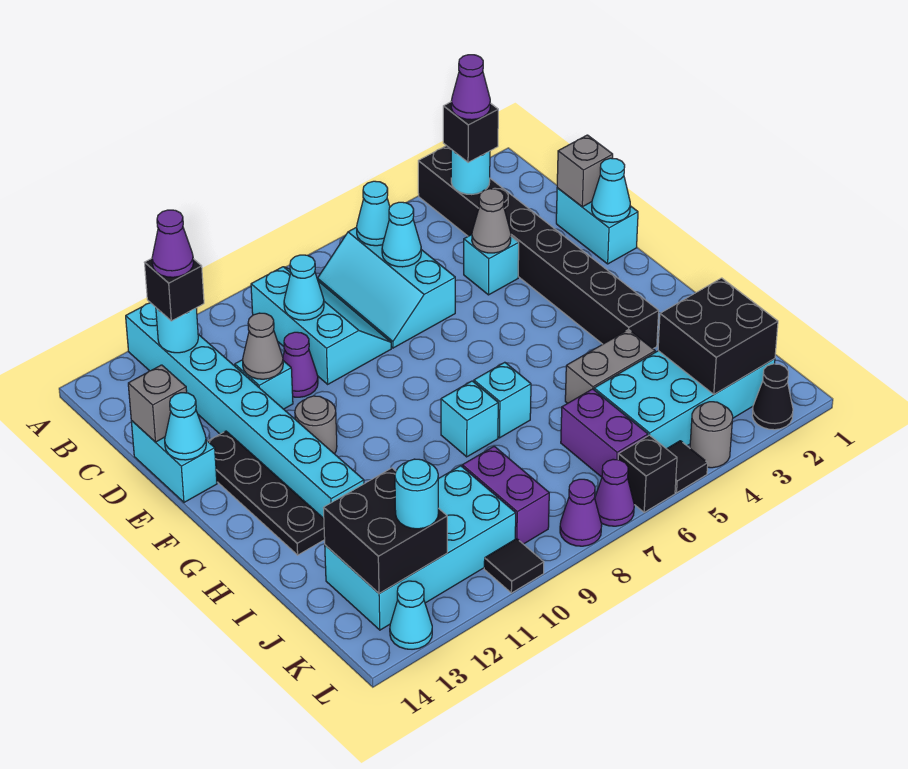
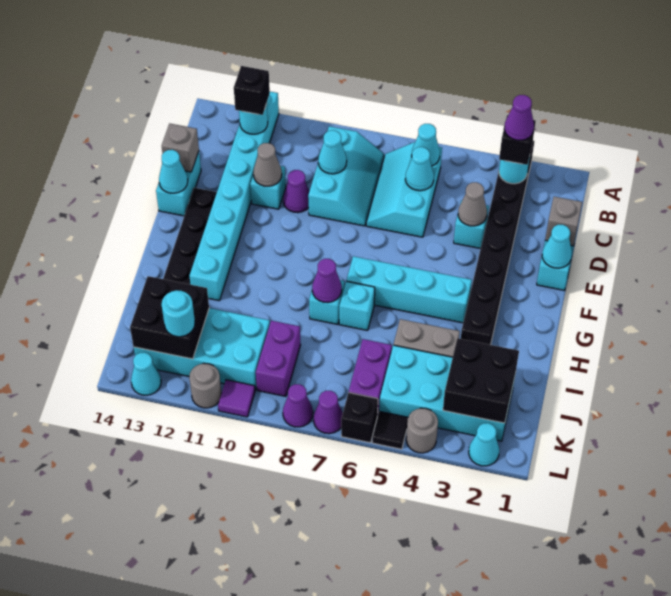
purple 1x1 cone [152,210,194,277] -> purple 1x1 cone moved to [312,259,342,303]
grey 1x1 round brick [295,396,337,454] -> grey 1x1 round brick moved to [189,363,222,408]
none -> cyan 1x4 brick [346,256,472,323]
black 1x1 cone [752,364,793,430] -> cyan 1x1 cone [469,423,499,466]
black 1x1 tile [484,539,544,593] -> purple 1x1 tile [218,380,255,417]

